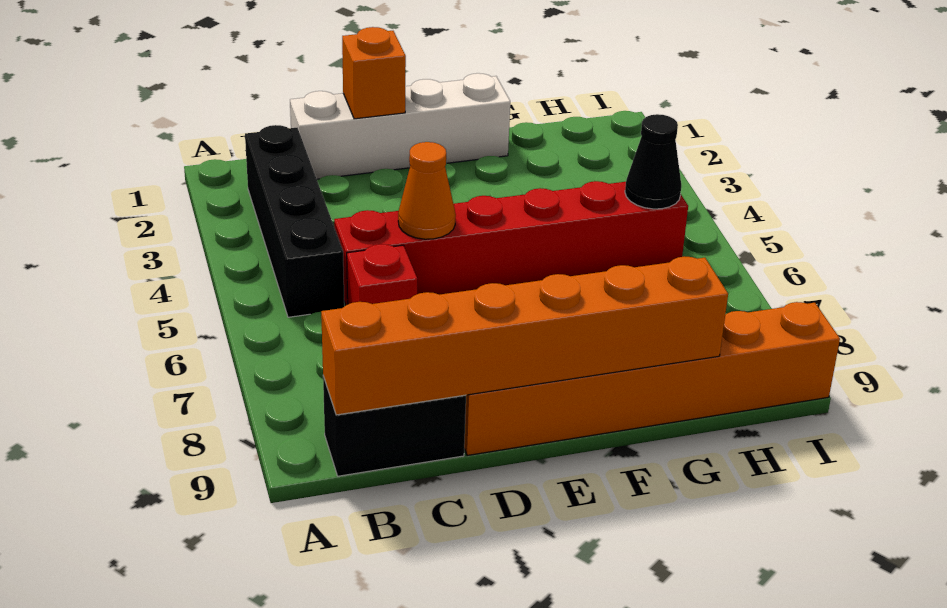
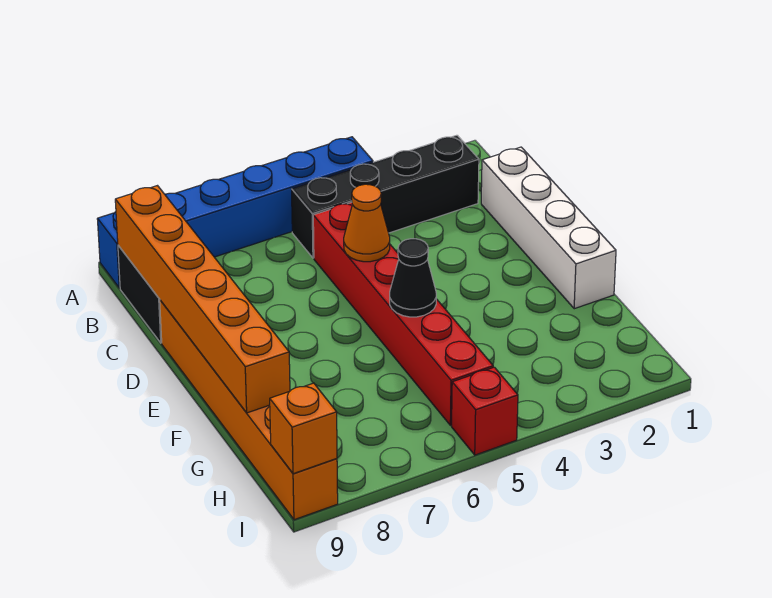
none -> blue 1x6 brick [97,137,373,288]
red 1x1 brick [347,244,417,304] -> red 1x1 brick moved to [452,367,518,455]
orange 1x1 brick [342,27,406,119] -> orange 1x1 brick moved to [270,383,337,474]
black 1x1 cone [625,114,681,209] -> black 1x1 cone moved to [390,239,436,317]

